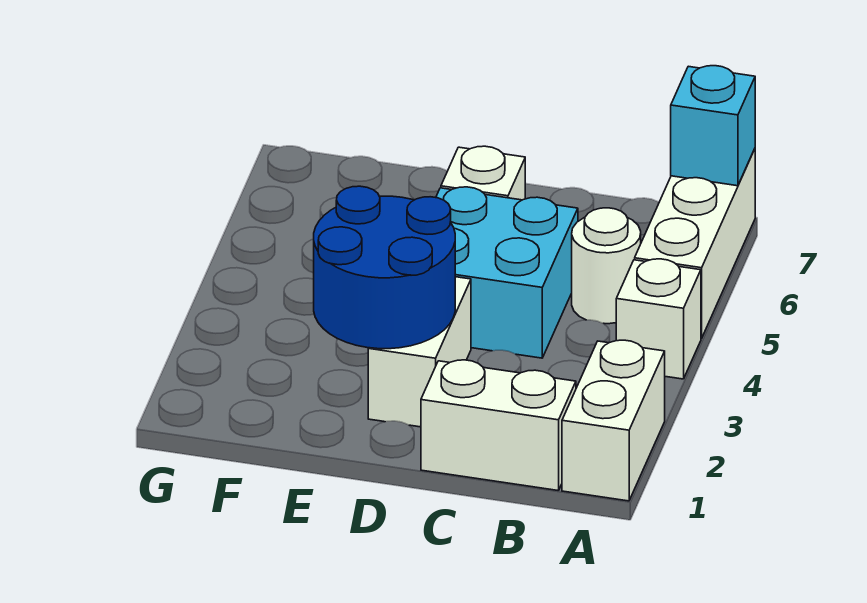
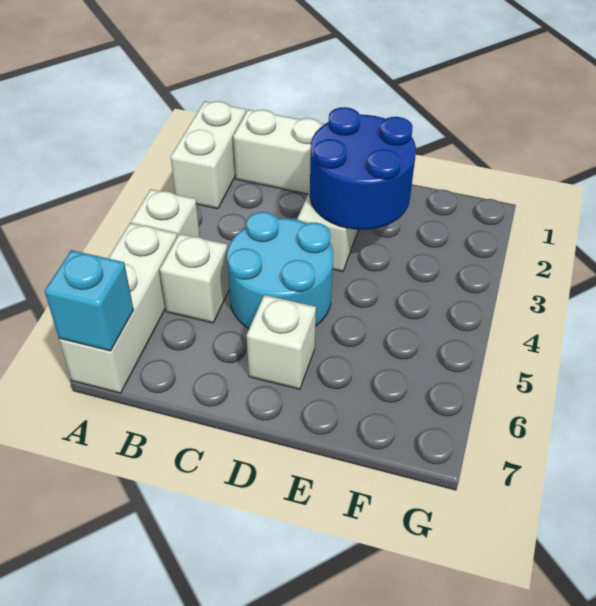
white 1x1 round brick [572,208,641,324] -> white 1x1 brick [160,234,229,323]
cyan 2x2 brick [436,187,578,358] -> cyan 2x2 round brick [227,212,333,328]

